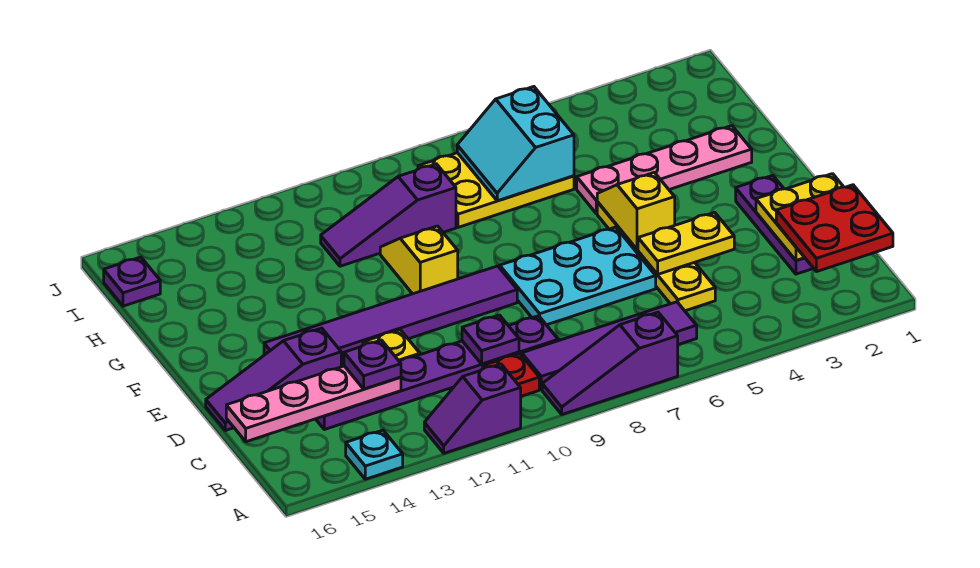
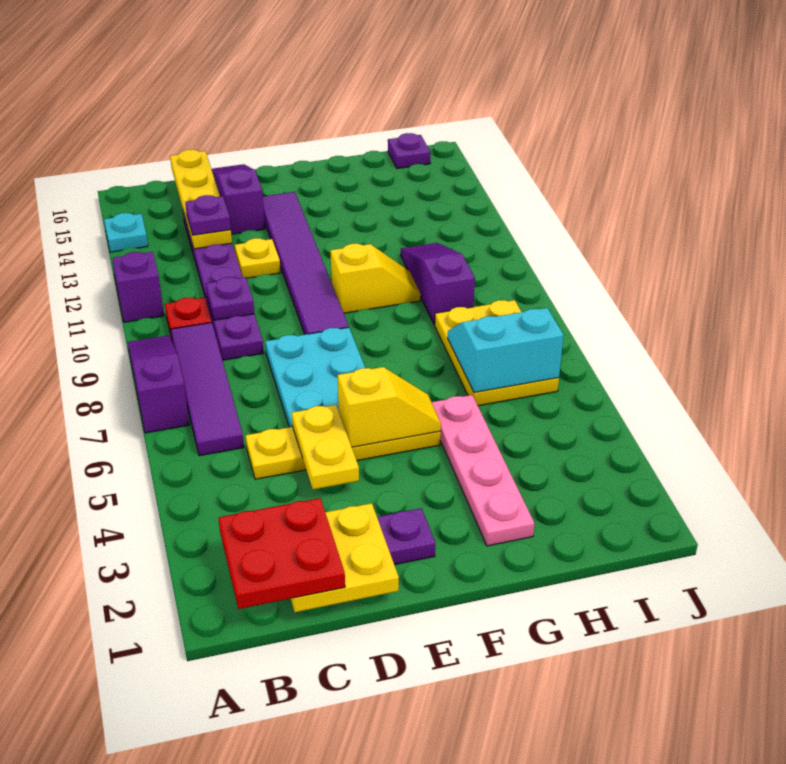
pink 1x4 plate [226,366,401,442] -> yellow 1x4 plate [170,150,232,249]

